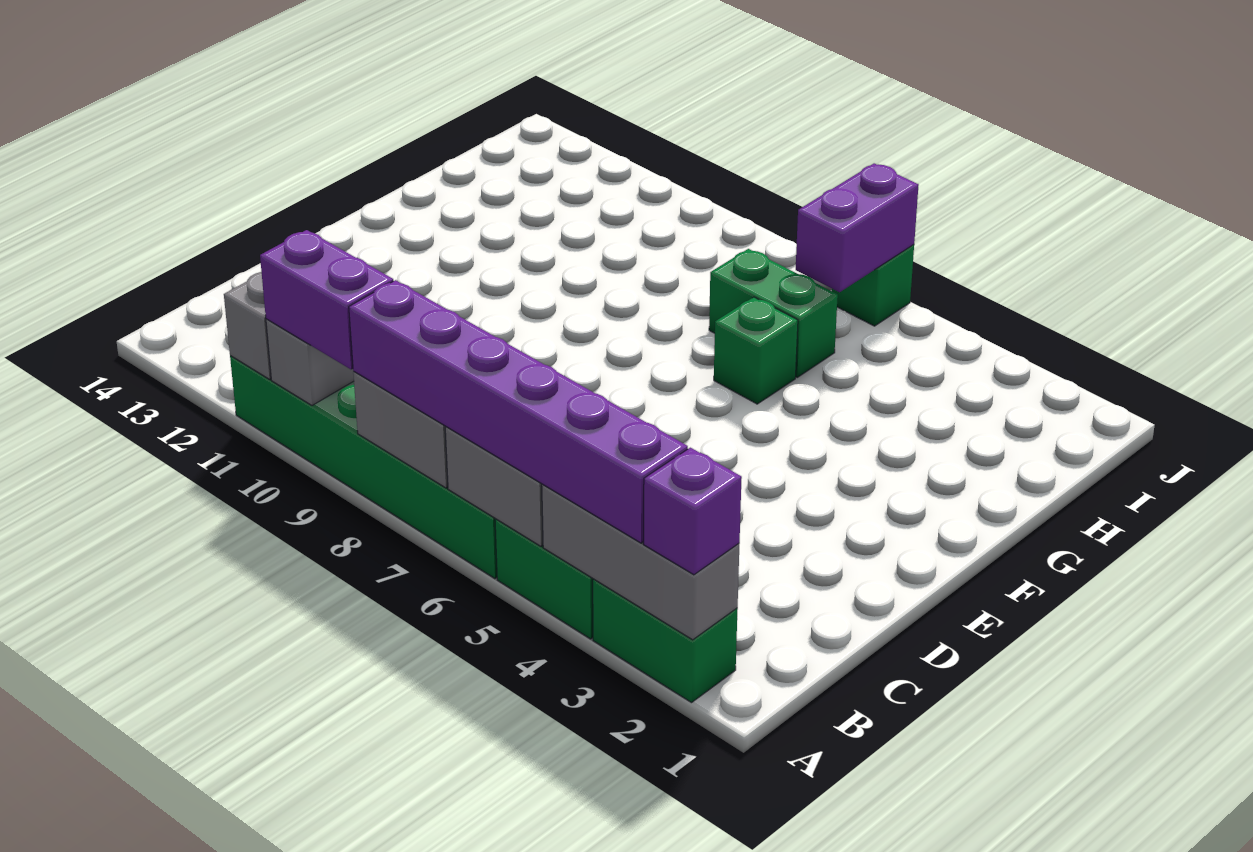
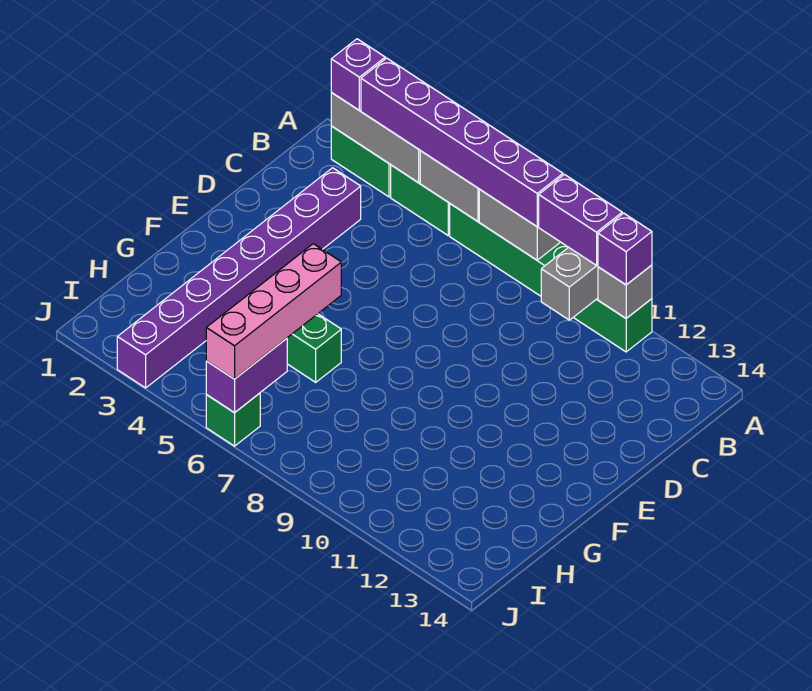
none -> purple 1x1 brick [598,213,652,285]
none -> purple 1x8 brick [117,168,361,388]
none -> pink 1x4 brick [206,244,341,379]
green 1x2 brick [709,249,838,377] -> none

